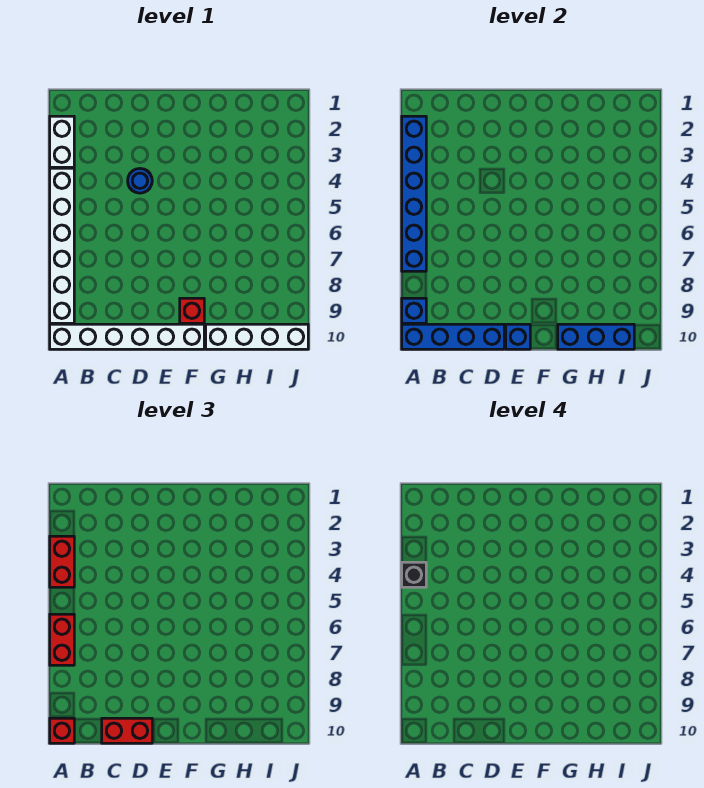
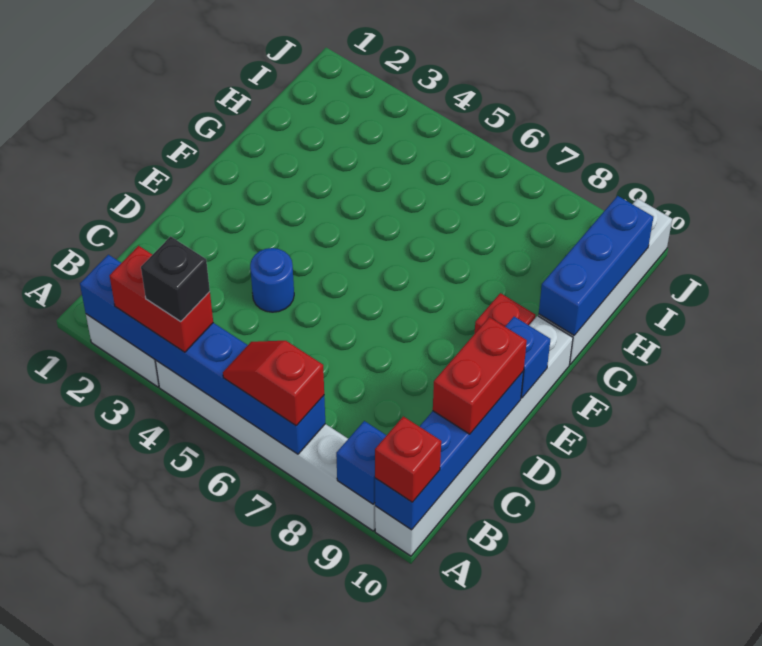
red 1x2 brick [50,614,74,665] -> red 1x2 slope [223,341,324,426]

